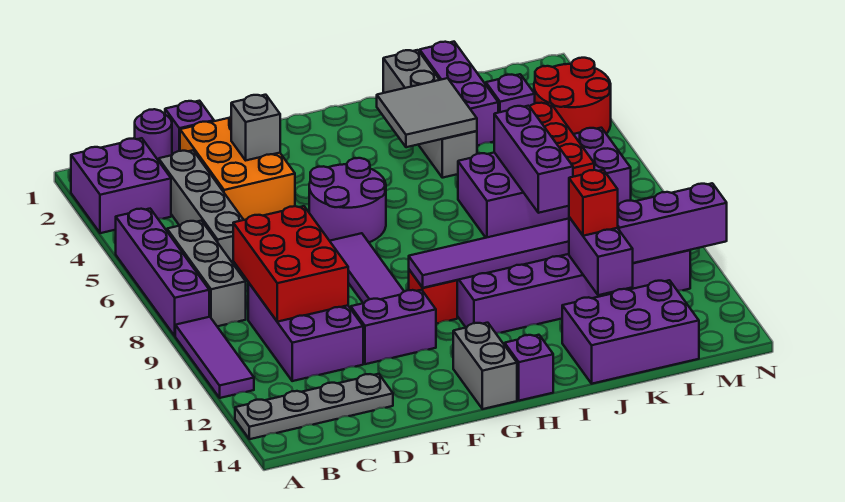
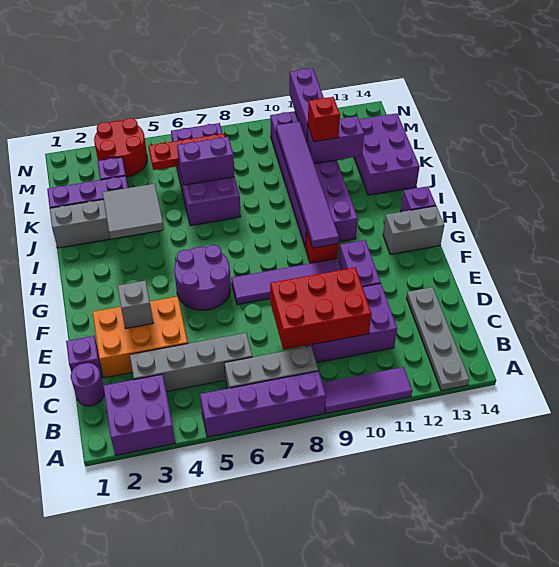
purple 1x3 brick [494,106,573,213] -> purple 1x2 brick [177,137,234,185]

